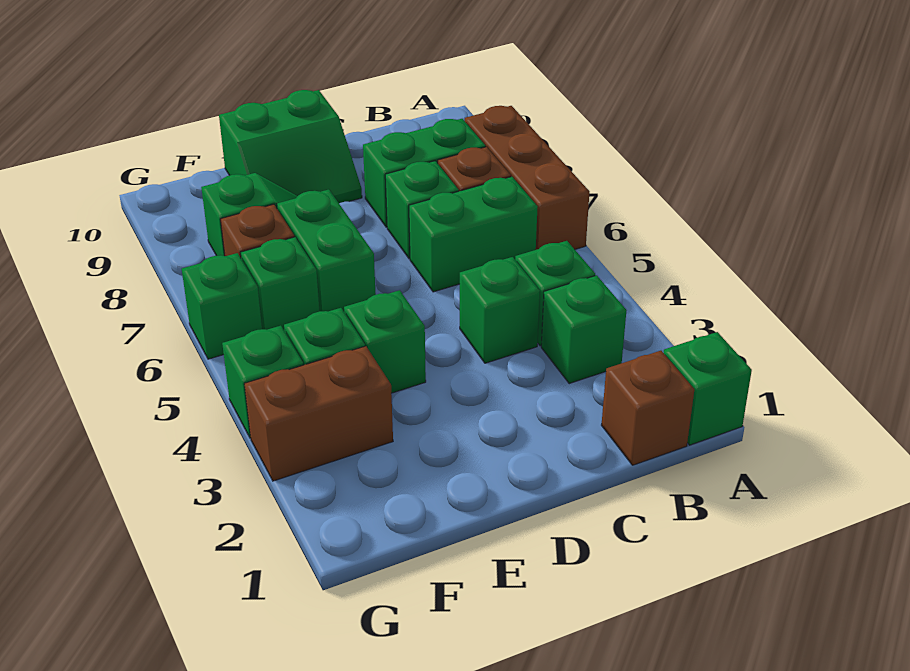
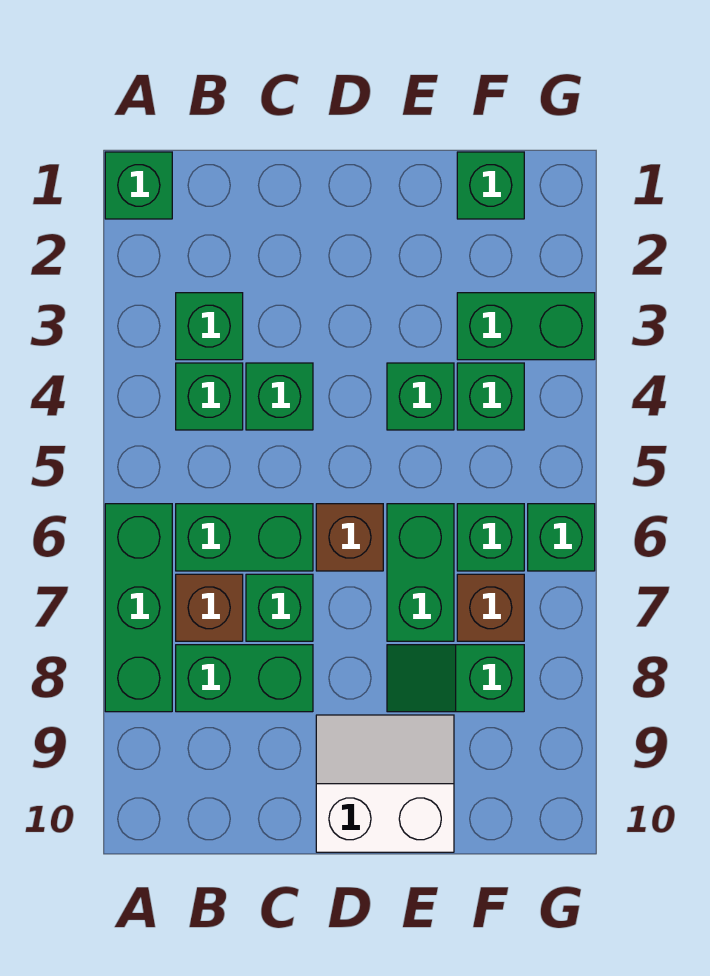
brown 1x3 brick [465,106,590,250] -> green 1x3 brick [105,504,172,712]
brown 1x1 brick [602,351,694,465] -> brown 1x1 brick moved to [316,504,383,571]
green 2x2 slope [219,90,362,203] -> white 2x2 slope [316,715,454,852]
brown 1x2 brick [244,346,393,481] -> green 1x2 brick [457,293,595,360]
green 1x1 brick [222,326,303,438] -> green 1x1 brick moved to [457,152,524,219]

